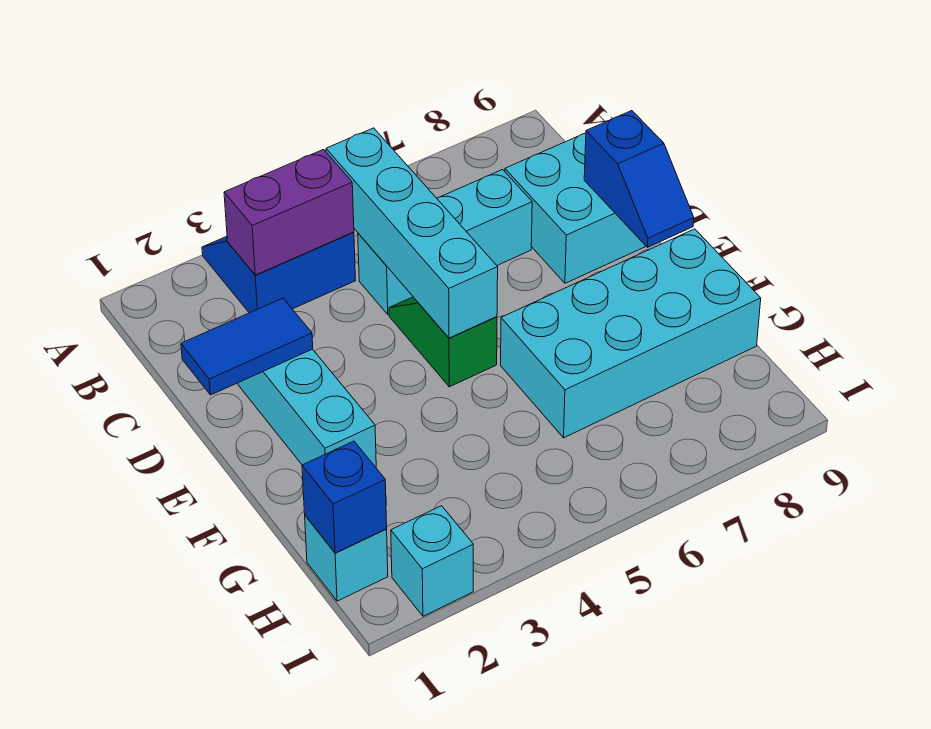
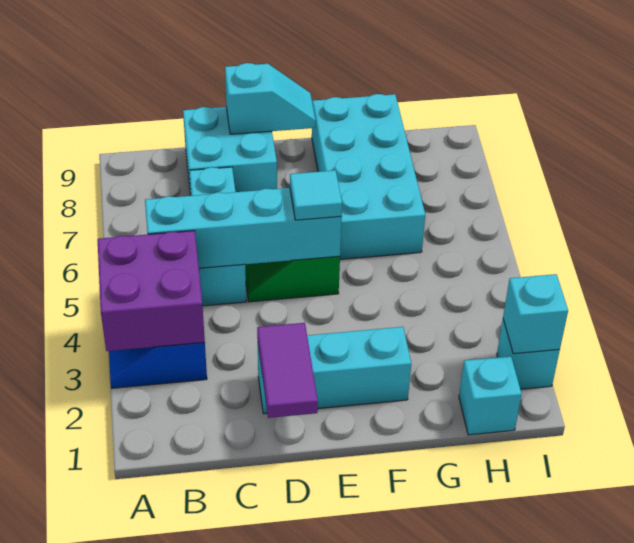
purple 1x2 brick [224,150,354,275] -> purple 2x2 brick [98,231,205,351]
blue 1x2 tile [181,298,313,395] -> purple 1x2 tile [257,323,318,418]
blue 1x2 slope [584,111,694,247] -> cyan 1x2 slope [225,63,316,134]
none -> cyan 1x1 tile [290,170,342,220]
blue 1x1 brick [302,441,387,553] -> none
none -> cyan 1x1 brick [503,274,568,354]

